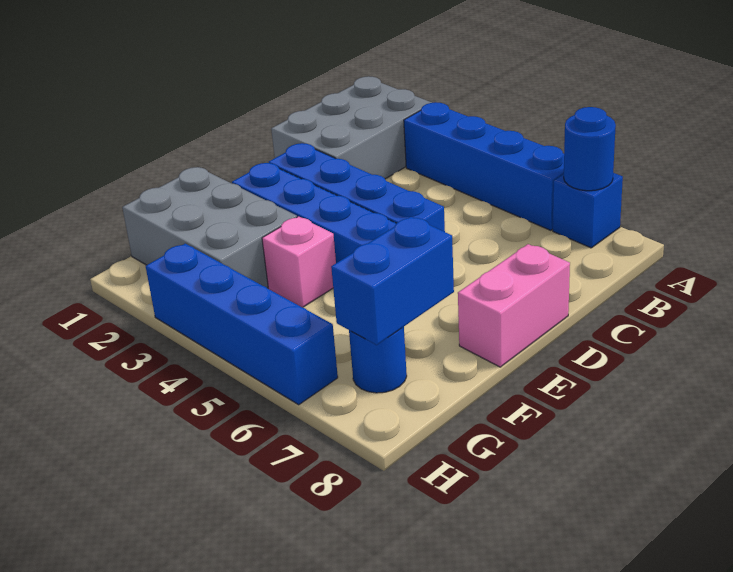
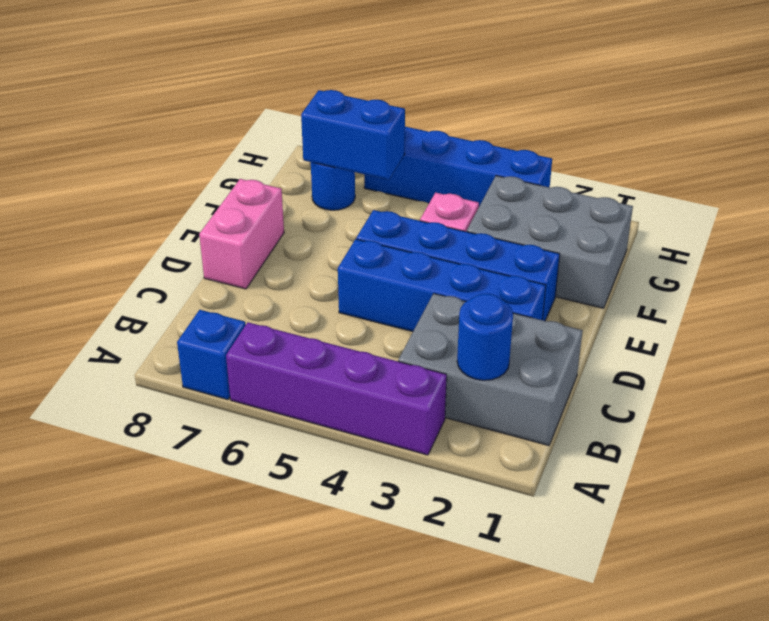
grey 2x3 brick [271,76,432,179] -> grey 2x3 brick turned to [398,293,583,446]
blue 1x4 brick [404,102,564,230] -> purple 1x4 brick [226,322,447,455]
blue 1x1 round brick [564,107,616,191] -> blue 1x1 round brick moved to [457,294,513,380]
blue 1x2 brick [331,217,454,345] -> blue 1x2 brick turned to [301,90,405,180]

